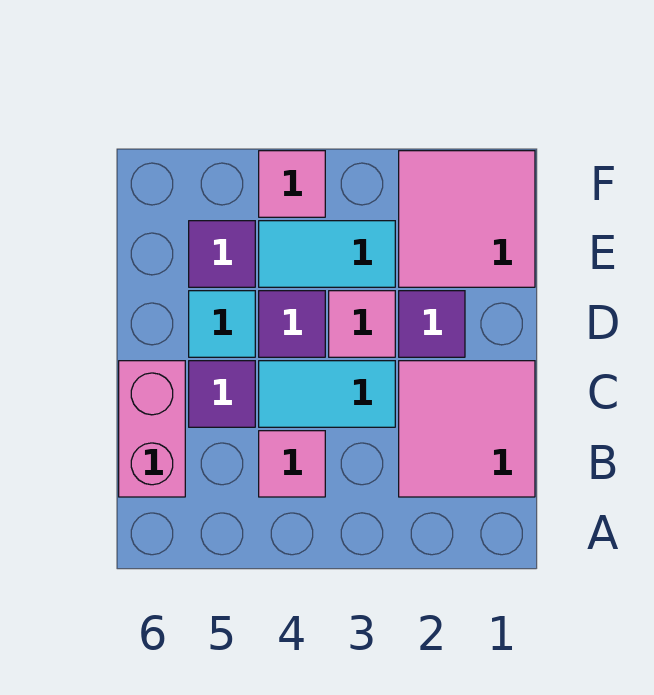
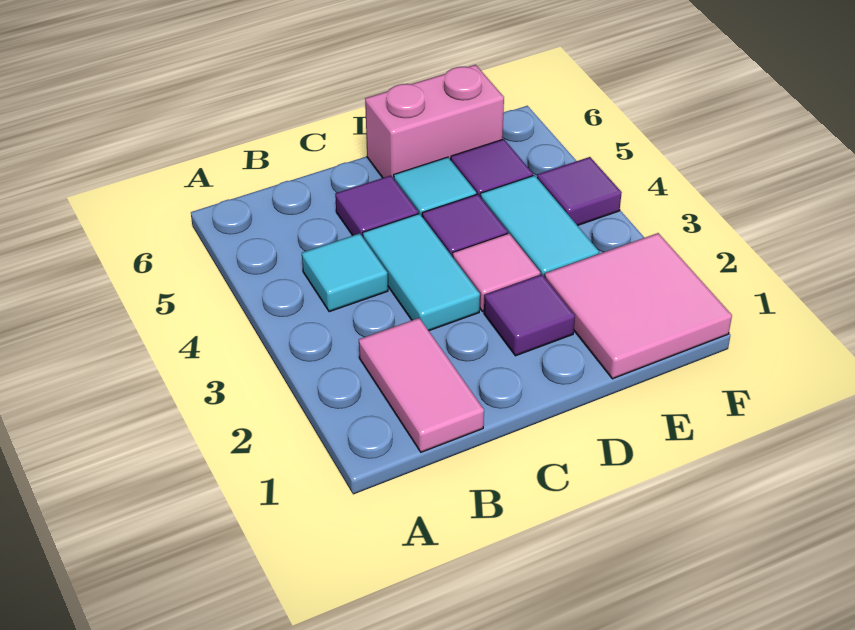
pink 2x2 tile [399,361,535,497] -> pink 1x2 tile [359,318,484,452]
pink 1x1 tile [259,431,325,497] -> cyan 1x1 tile [302,233,388,312]
pink 1x2 brick [119,361,185,497] -> pink 1x2 brick moved to [365,65,504,179]
pink 1x1 tile [259,151,325,217] -> purple 1x1 tile [537,157,622,226]

